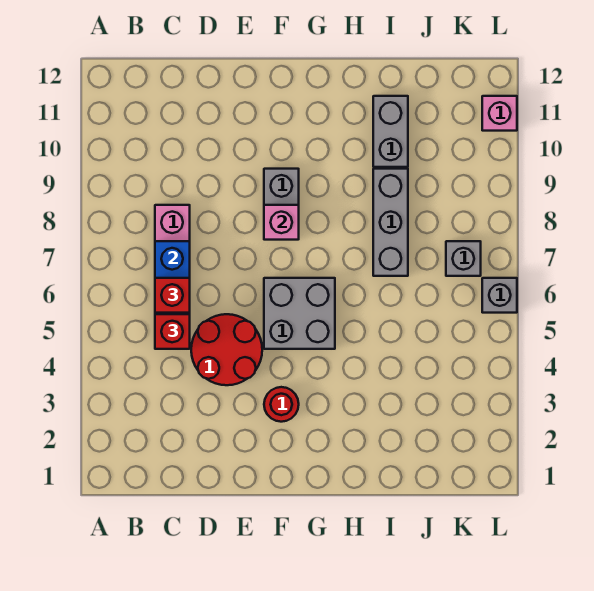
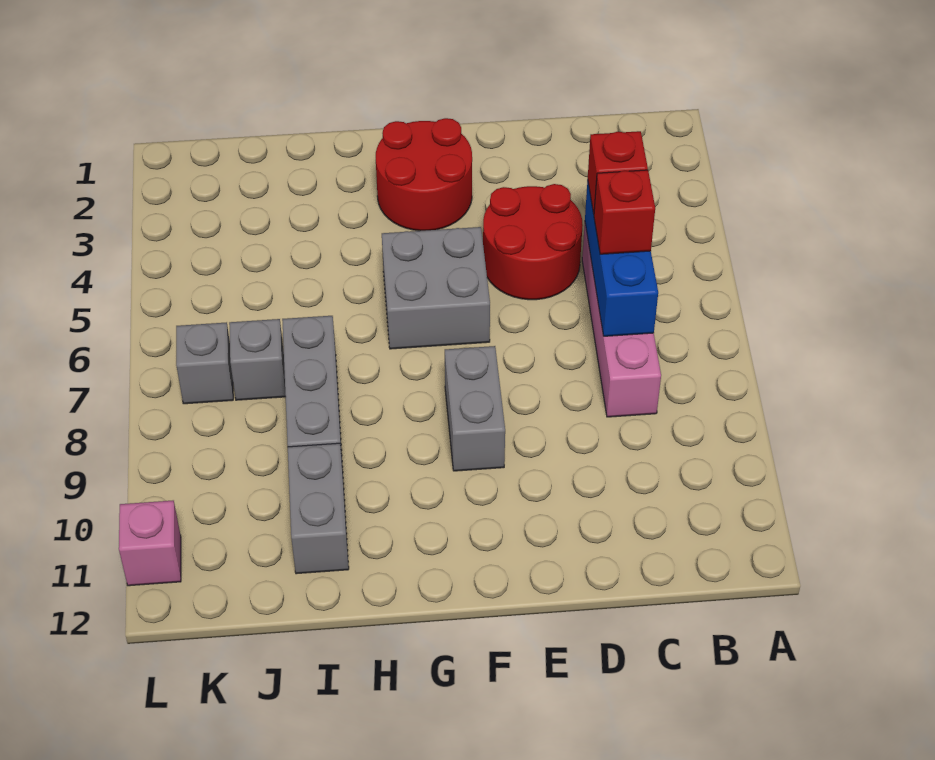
red 1x1 round brick [264,387,299,422] -> red 2x2 round brick [376,118,472,231]
pink 1x1 brick [264,205,299,240] -> none
grey 1x1 brick [482,278,517,313] -> grey 1x1 brick moved to [229,319,286,400]

